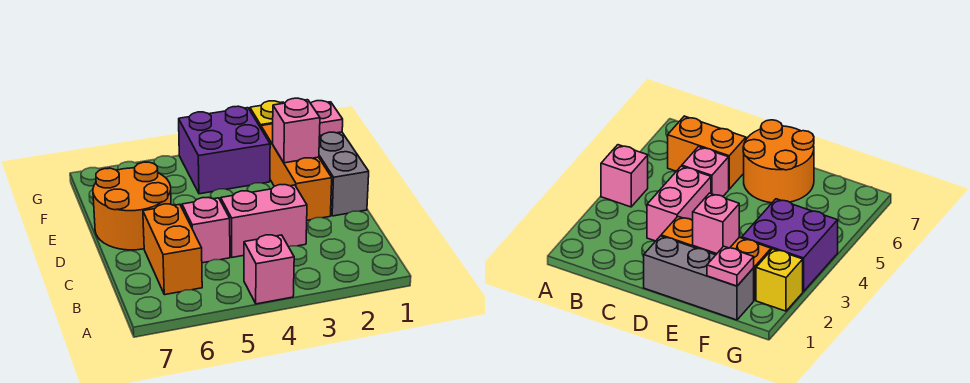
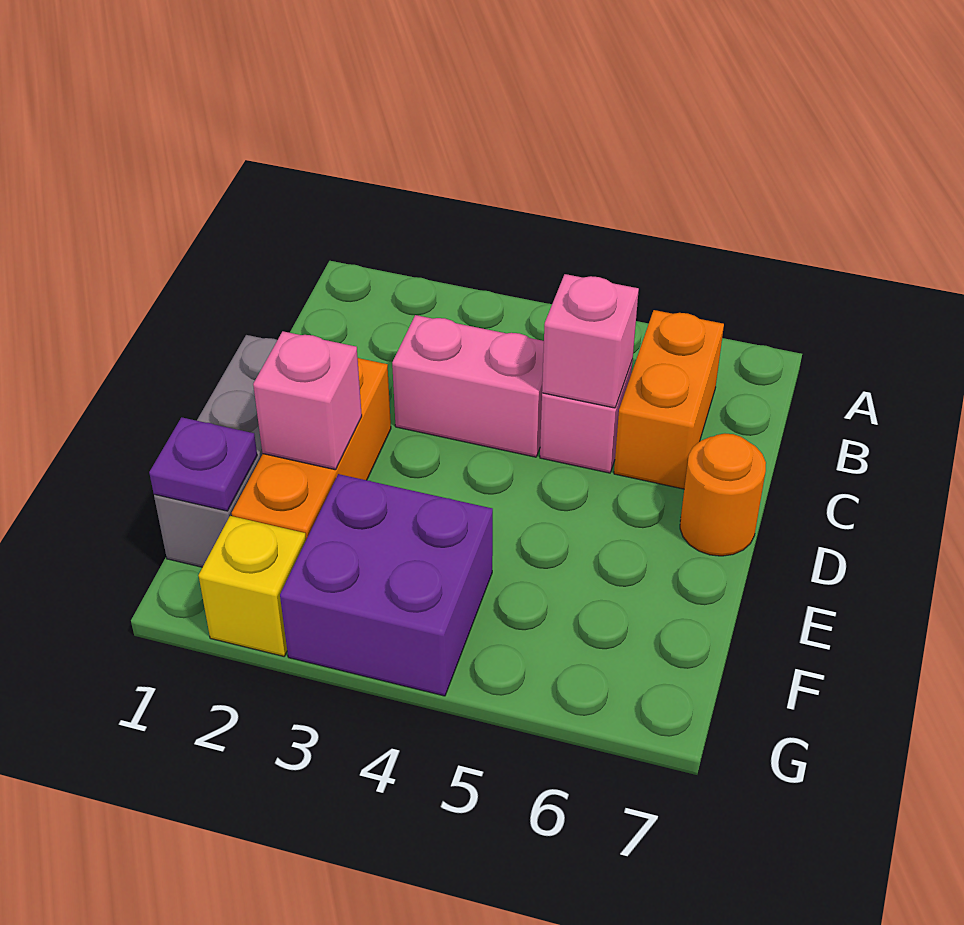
pink 1x1 brick [244,235,294,304] -> pink 1x1 brick moved to [542,274,639,408]
orange 2x2 round brick [93,162,171,250] -> orange 1x1 round brick [680,434,766,556]
pink 1x1 plate [311,101,343,135] -> purple 1x1 plate [149,417,257,511]

